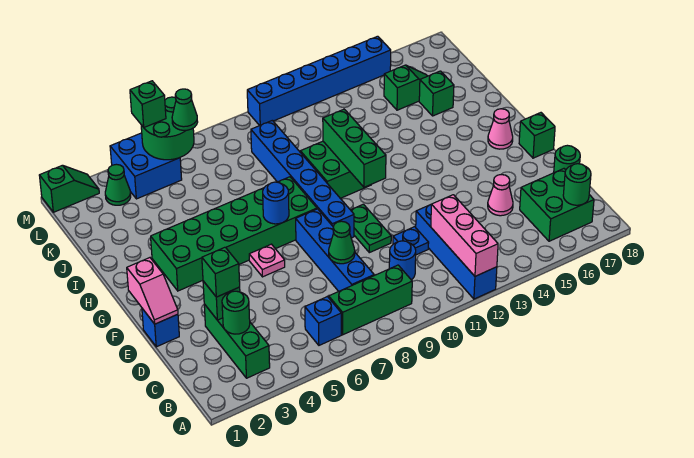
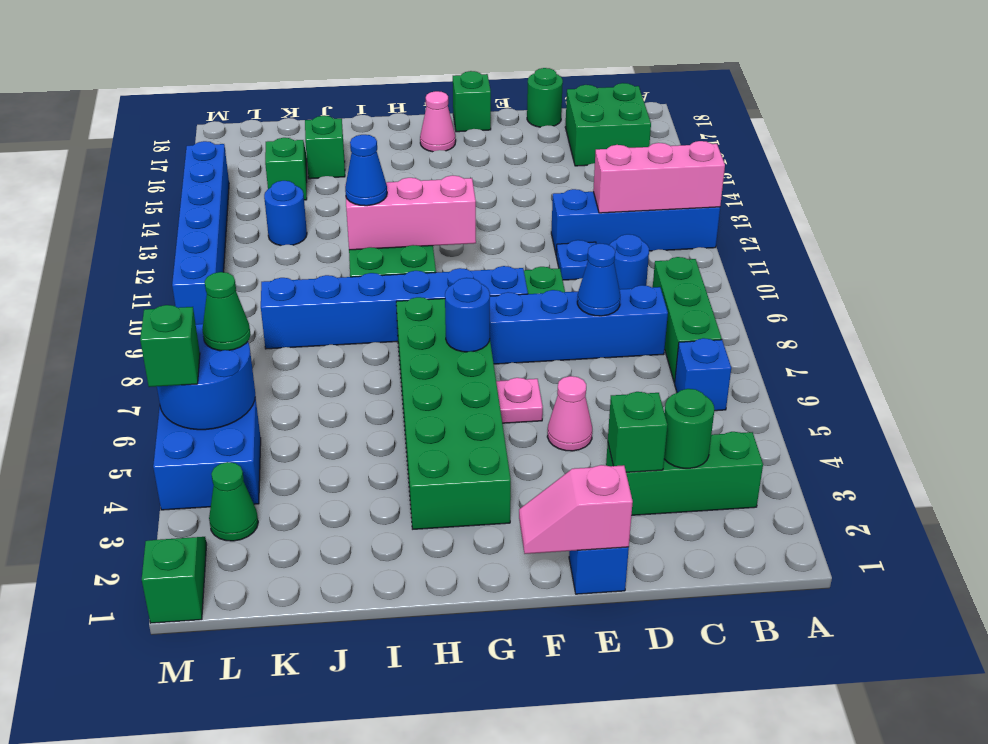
green 1x1 round brick [563,164,591,205] -> none
green 1x1 brick [202,247,240,297] -> none
green 1x1 cone [329,221,355,264] -> blue 1x1 cone [577,243,620,316]
pink 1x1 cone [488,175,513,216] -> pink 1x1 cone moved to [547,376,592,451]
pink 1x2 slope [127,258,178,324] -> pink 1x2 slope turned to [519,465,633,554]
green 1x3 brick [323,109,386,187] -> pink 1x3 brick [345,175,476,250]
none -> blue 1x1 cone [345,135,387,206]
none -> blue 1x1 round brick [264,181,307,246]
green 2x2 round brick [141,97,194,160] -> blue 2x2 round brick [157,324,255,430]

